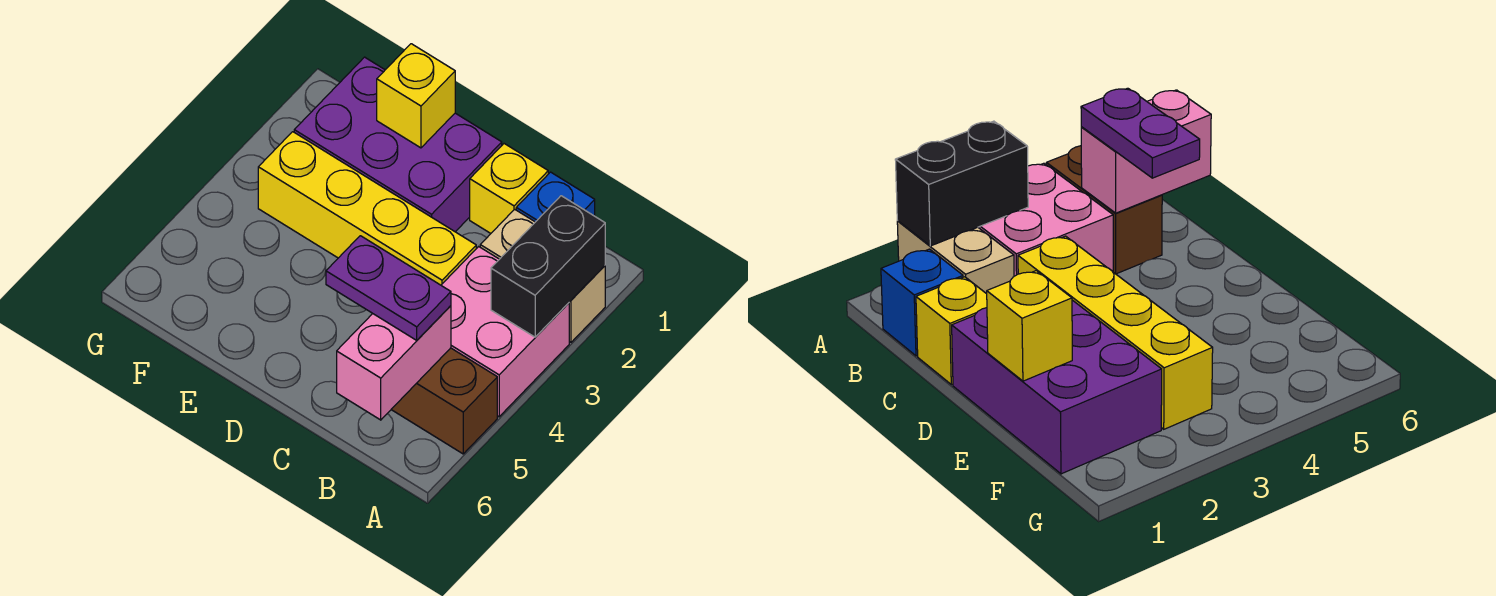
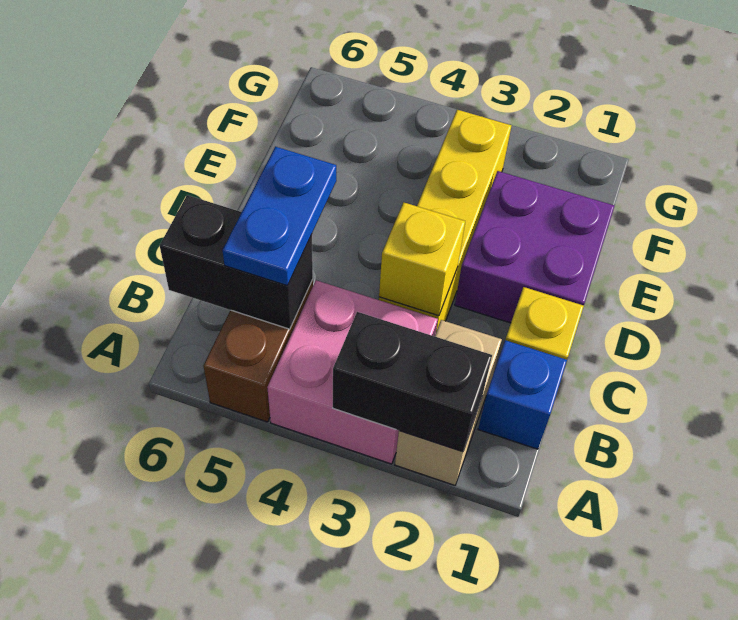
pink 1x2 brick [337,306,451,420] -> black 1x2 brick [160,195,313,329]
purple 1x2 plate [326,236,451,340] -> blue 1x2 plate [223,147,336,286]
purple 2x3 brick [294,57,502,232] -> purple 2x2 brick [455,171,615,323]
yellow 1x1 brick [377,44,455,148] -> yellow 1x1 brick moved to [379,202,465,316]

